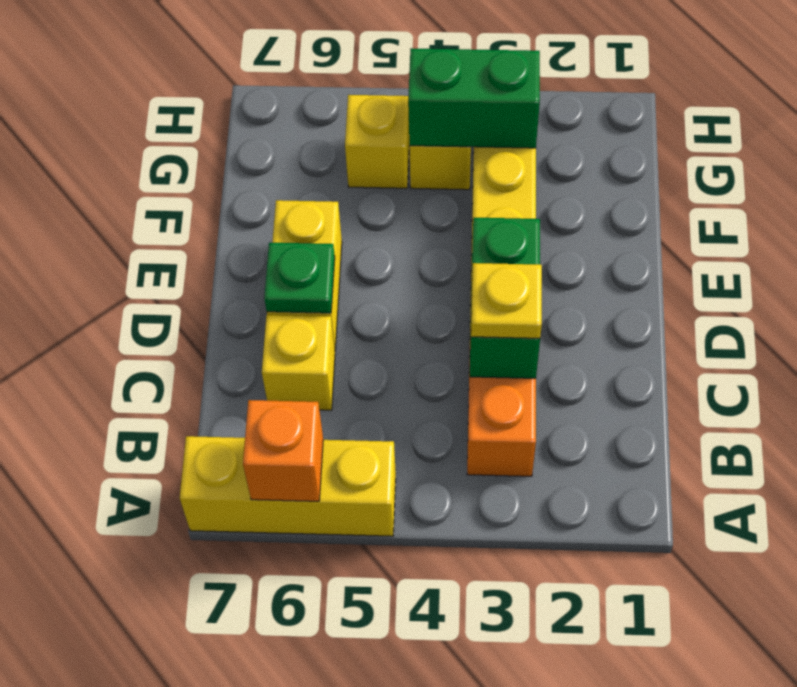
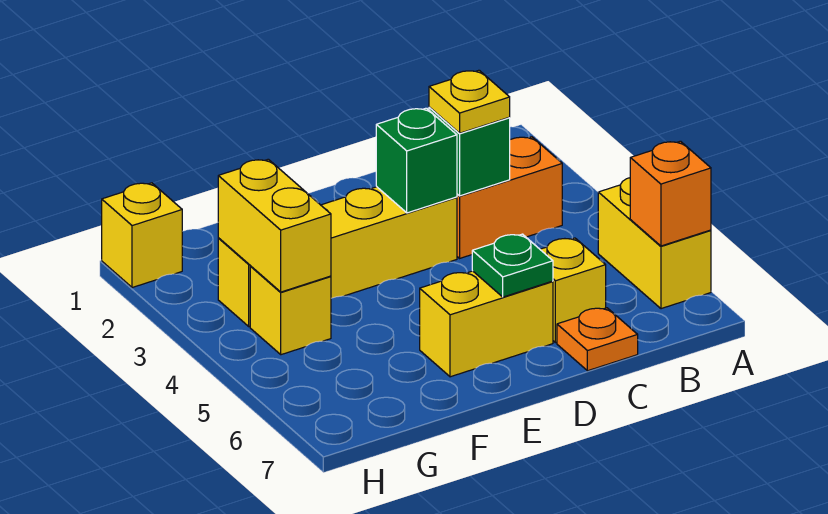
yellow 1x3 brick [180,436,396,536] -> yellow 1x2 brick [598,178,711,309]
none -> orange 1x1 plate [557,308,638,371]
green 1x2 brick [408,48,540,148] -> yellow 1x2 brick [218,159,331,292]
yellow 1x1 brick [345,95,409,188] -> yellow 1x1 brick moved to [102,183,182,288]

